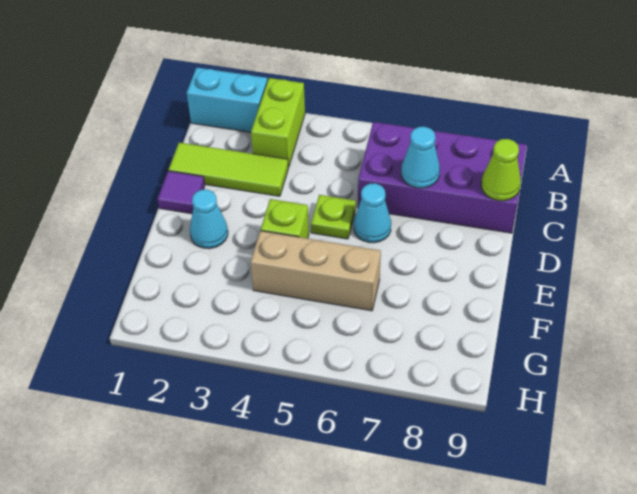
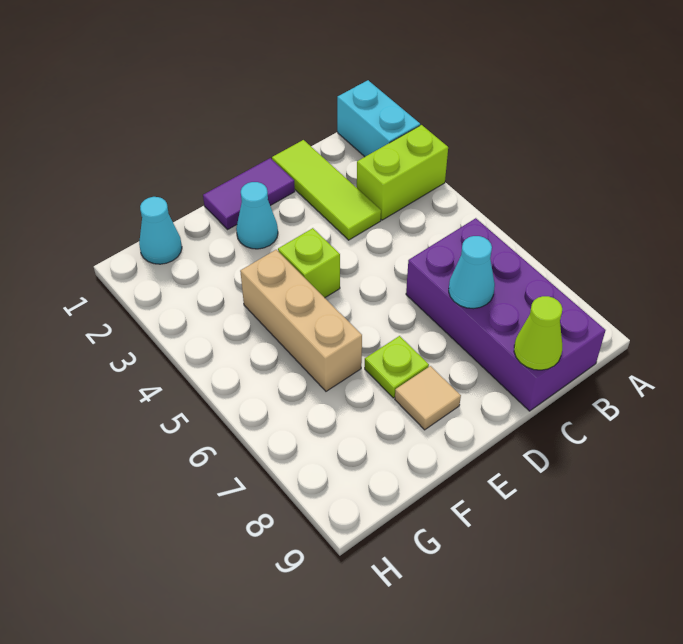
purple 1x1 tile [157,171,205,214] -> purple 1x2 tile [203,158,295,229]
lime 1x1 plate [311,195,356,239] -> lime 1x1 plate moved to [365,336,429,398]
cyan 1x1 cone [354,183,391,243] -> cyan 1x1 cone moved to [139,197,182,264]
none -> tan 1x1 tile [395,366,461,430]

